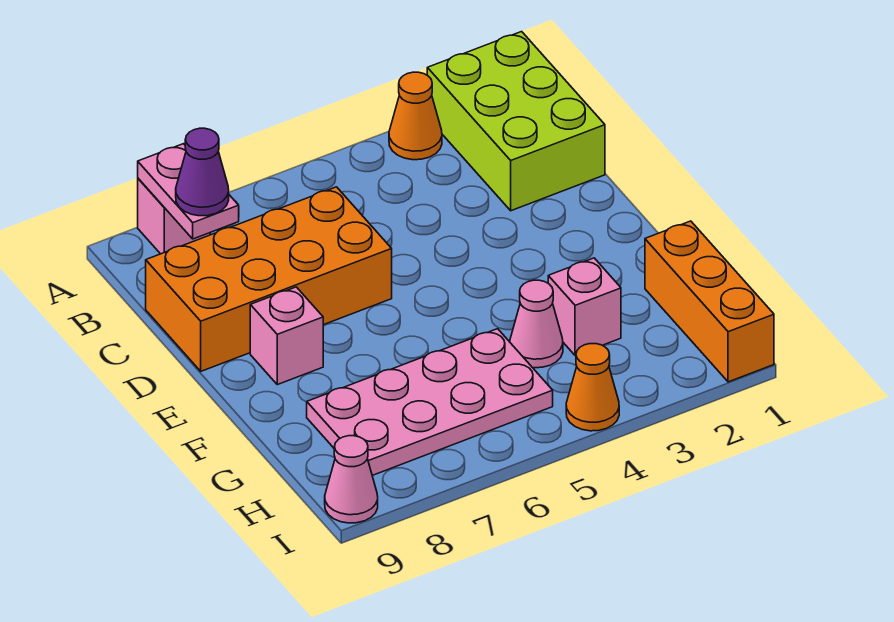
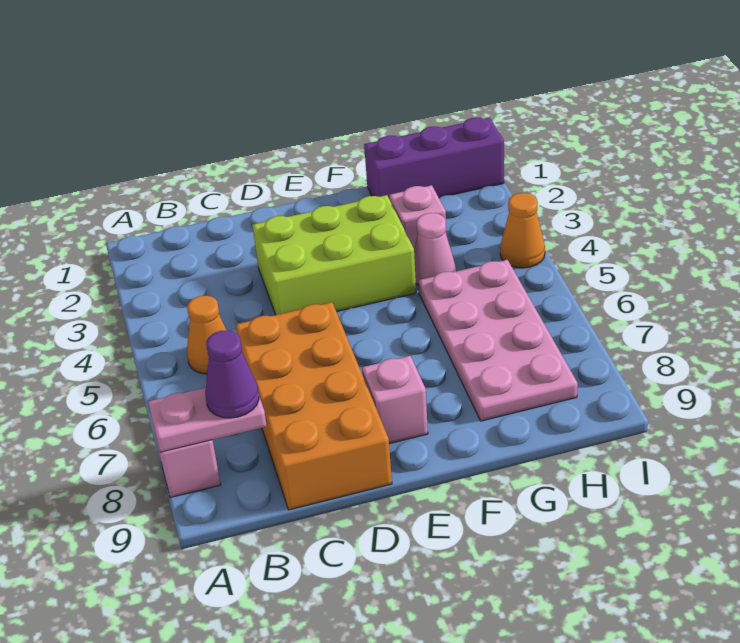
lime 2x3 brick [427,32,605,211] -> lime 2x3 brick moved to [253,195,416,315]
orange 1x1 cone [389,72,442,160] -> orange 1x1 cone moved to [187,296,227,374]
orange 1x3 brick [645,221,774,382] -> purple 1x3 brick [364,118,504,199]
pink 1x1 cone [325,436,378,523] -> none

